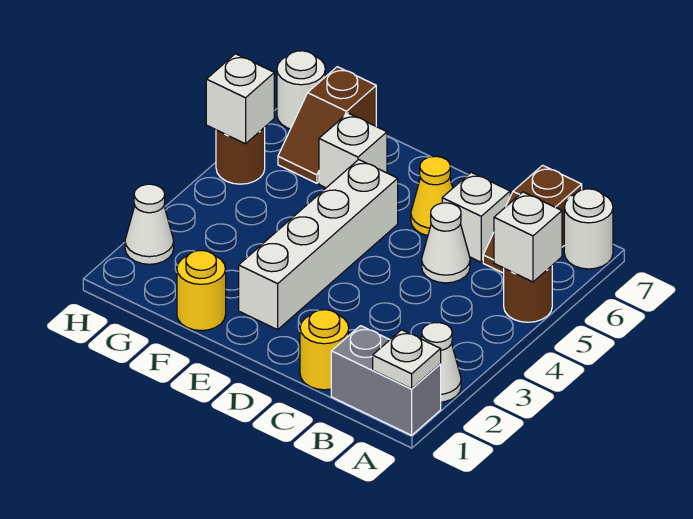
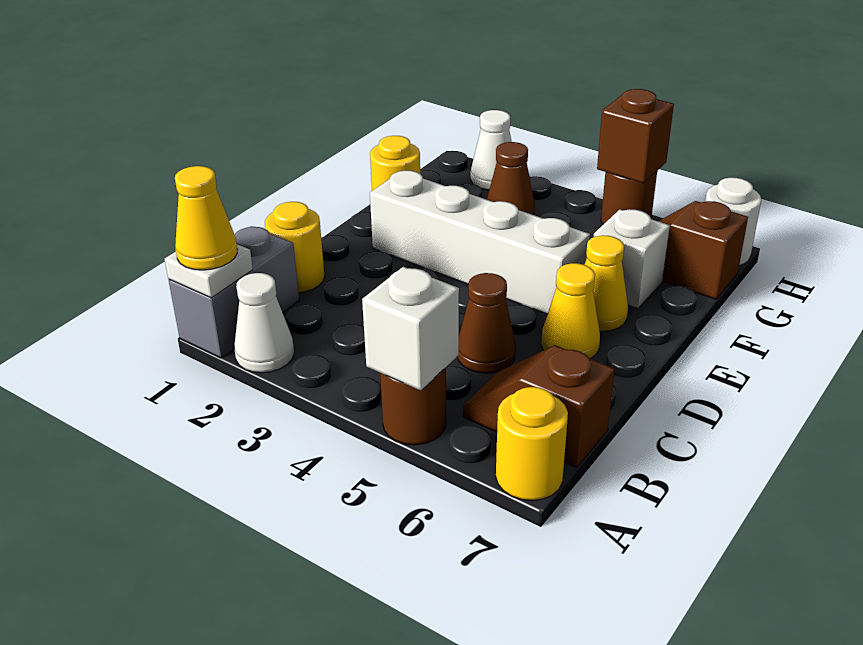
none -> yellow 1x1 cone [175,166,237,270]
white 1x1 round brick [564,189,613,269] -> yellow 1x1 round brick [496,387,568,501]
white 1x1 cone [422,203,470,283] -> brown 1x1 cone [457,273,516,373]
white 1x1 brick [442,172,510,262] -> none
none -> yellow 1x1 cone [585,235,628,331]
none -> brown 1x1 cone [487,142,535,215]
white 1x1 brick [206,54,274,144] -> brown 1x1 brick [597,89,674,183]

